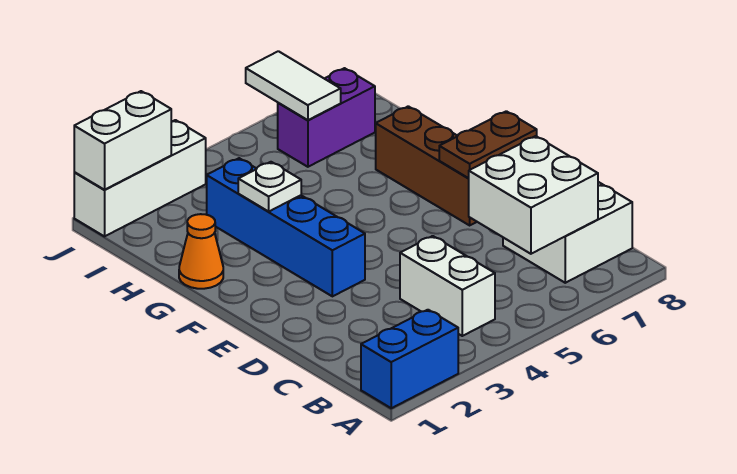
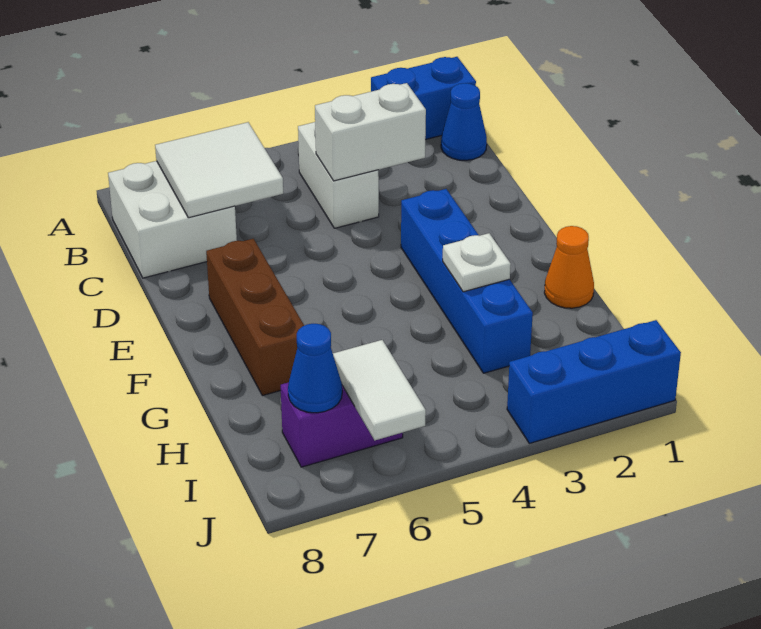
none -> blue 1x1 cone [441,83,487,160]
white 2x2 brick [469,136,598,254] -> white 2x2 tile [155,122,283,218]
brown 1x2 plate [439,111,537,178] -> none
none -> blue 1x1 cone [288,324,342,413]
white 1x3 brick [74,120,206,236] -> blue 1x3 brick [507,320,681,443]
white 1x2 brick [74,91,171,190] -> white 1x2 brick moved to [315,83,426,181]

